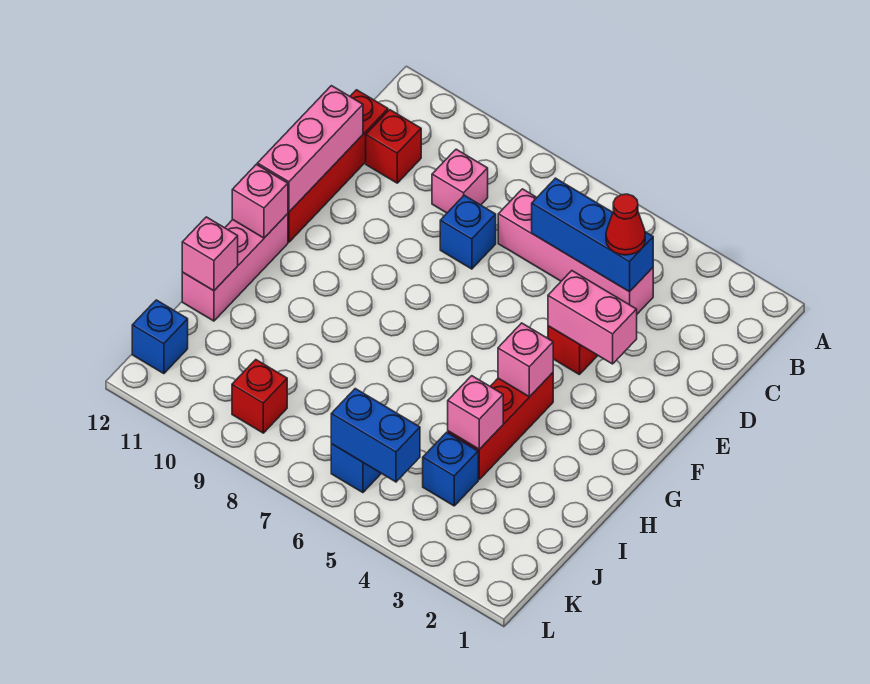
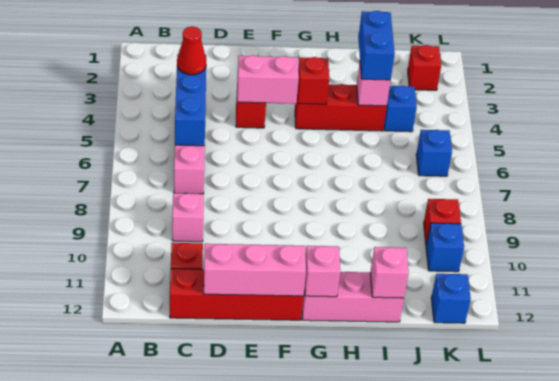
blue 1x1 brick [440,195,496,269] -> blue 1x1 brick moved to [426,223,464,272]
pink 1x2 brick [548,271,637,364] -> pink 1x2 brick turned to [237,55,299,104]
pink 1x1 brick [498,323,553,397] -> red 1x1 brick [297,57,329,104]
none -> red 1x1 brick [408,45,441,90]
blue 1x2 brick [331,389,420,482] -> blue 1x2 brick moved to [358,11,395,80]

